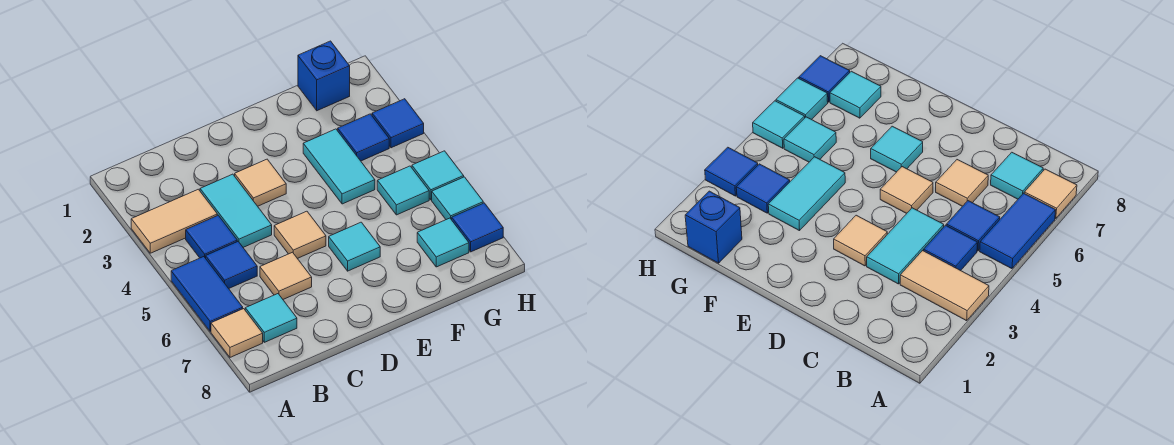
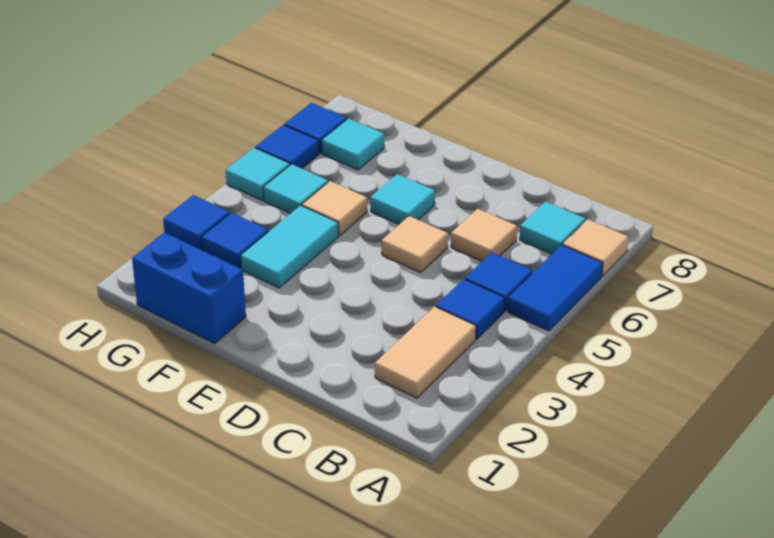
tan 1x2 tile [131,189,217,253] -> tan 1x2 tile turned to [375,307,476,398]
cyan 1x2 tile [200,174,272,247] -> none
tan 1x1 tile [235,159,286,206] -> tan 1x1 tile moved to [302,181,367,236]
blue 1x1 brick [298,41,350,111] -> blue 1x2 brick [132,232,246,344]
cyan 1x1 tile [432,177,483,220] -> blue 1x1 tile [255,125,319,168]

